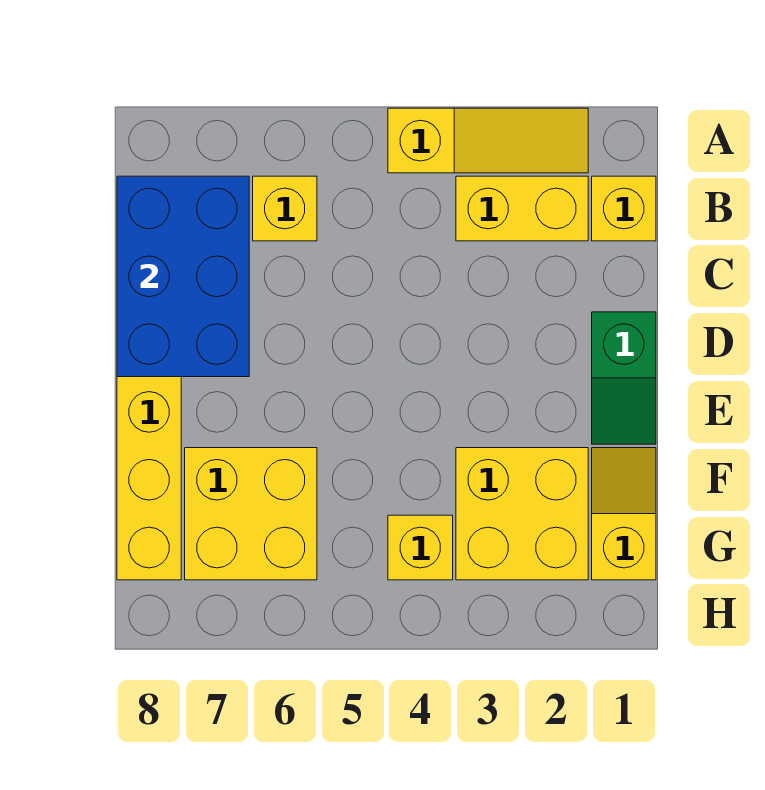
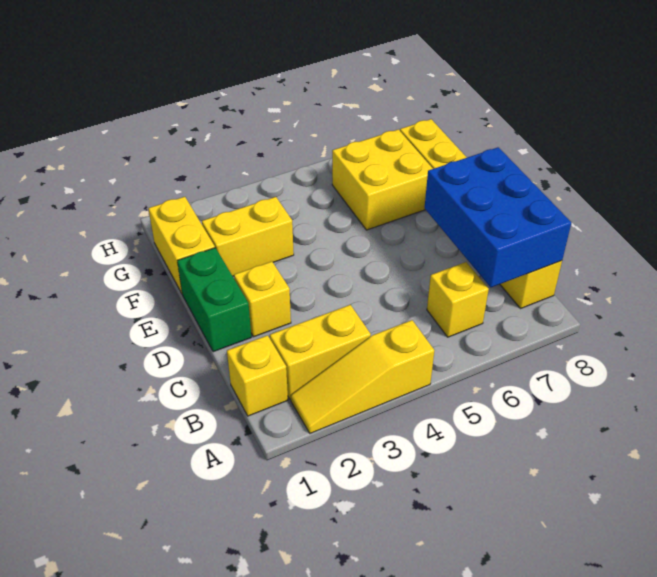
green 1x2 slope [592,312,656,444] -> green 1x2 brick [177,248,251,352]
yellow 1x2 slope [592,448,656,580] -> yellow 1x2 brick [148,197,215,293]
yellow 2x2 brick [456,448,588,580] -> yellow 1x2 brick [202,197,294,276]
yellow 1x1 brick [388,515,453,580] -> yellow 1x1 brick moved to [234,262,291,337]

